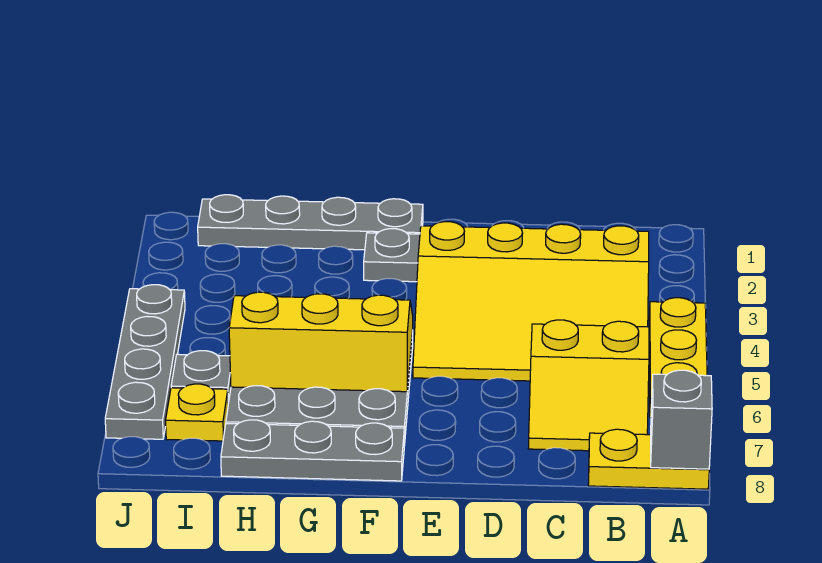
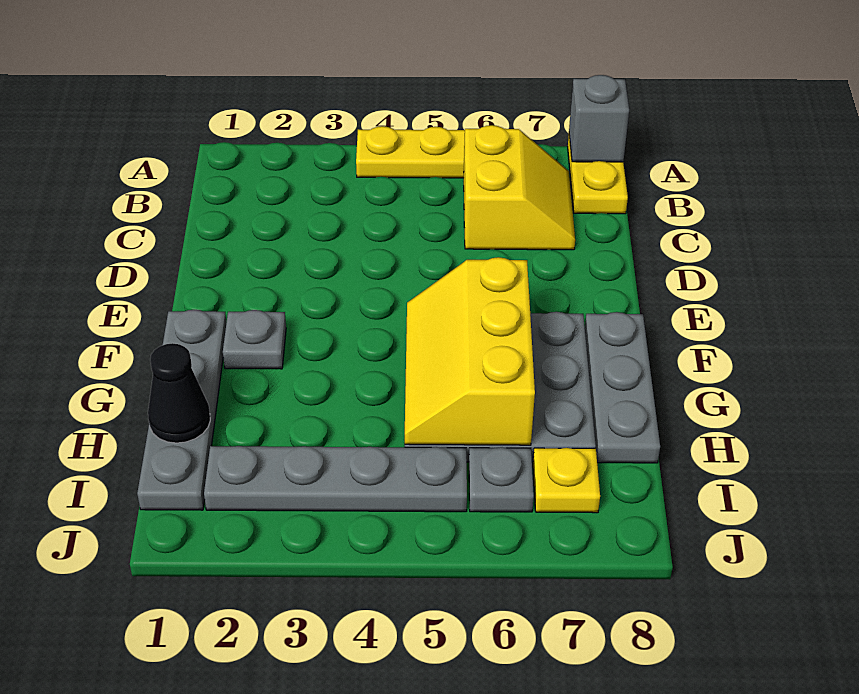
yellow 3x4 slope [413,222,649,381] -> none
none -> black 1x1 cone [148,343,210,443]
grey 1x4 plate [105,285,185,439] -> grey 1x4 plate moved to [204,446,467,512]

